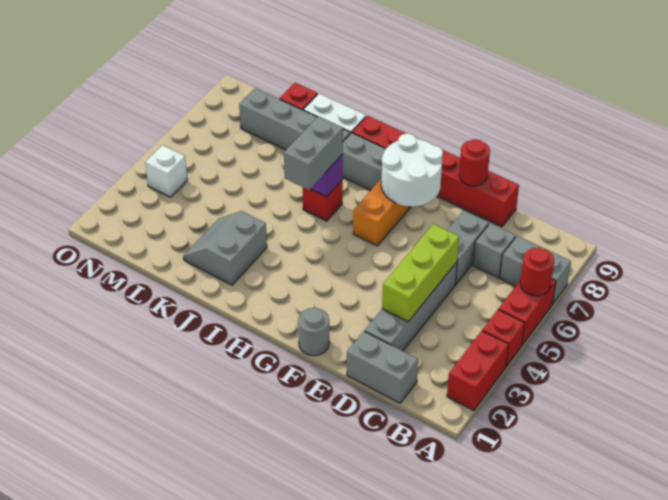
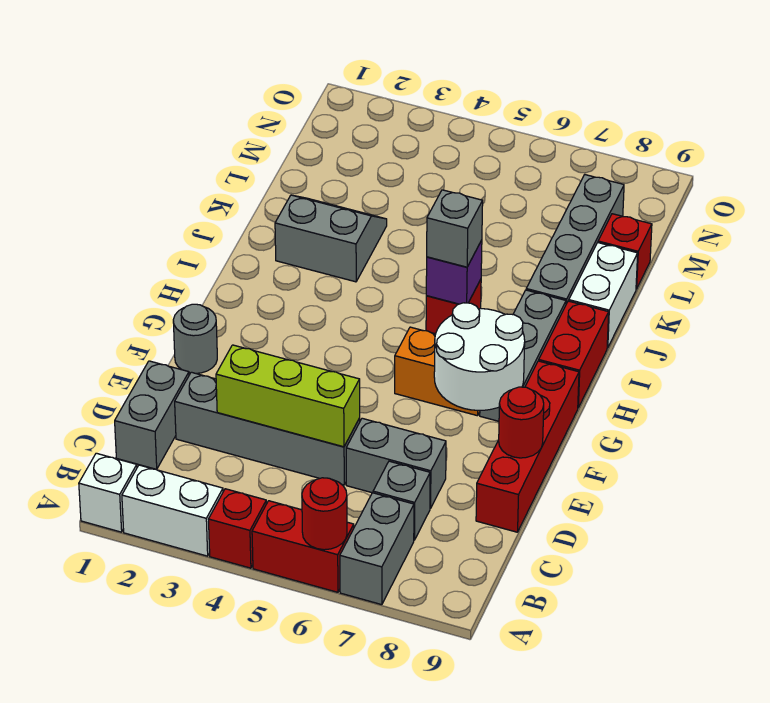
red 1x2 brick [447,331,509,411] -> white 1x2 brick [122,465,223,556]
grey 1x2 brick [284,116,343,190] -> grey 1x1 brick [427,190,483,267]
white 1x1 brick [145,145,187,197] -> white 1x1 brick moved to [79,453,137,532]

